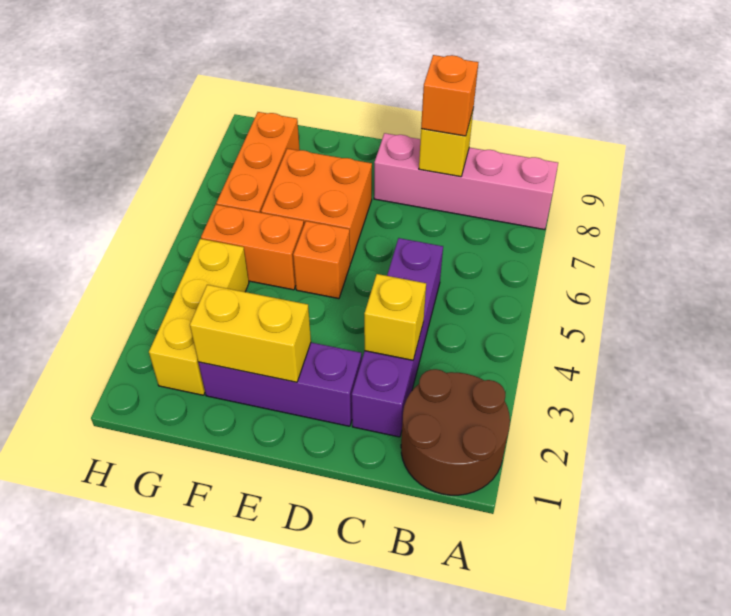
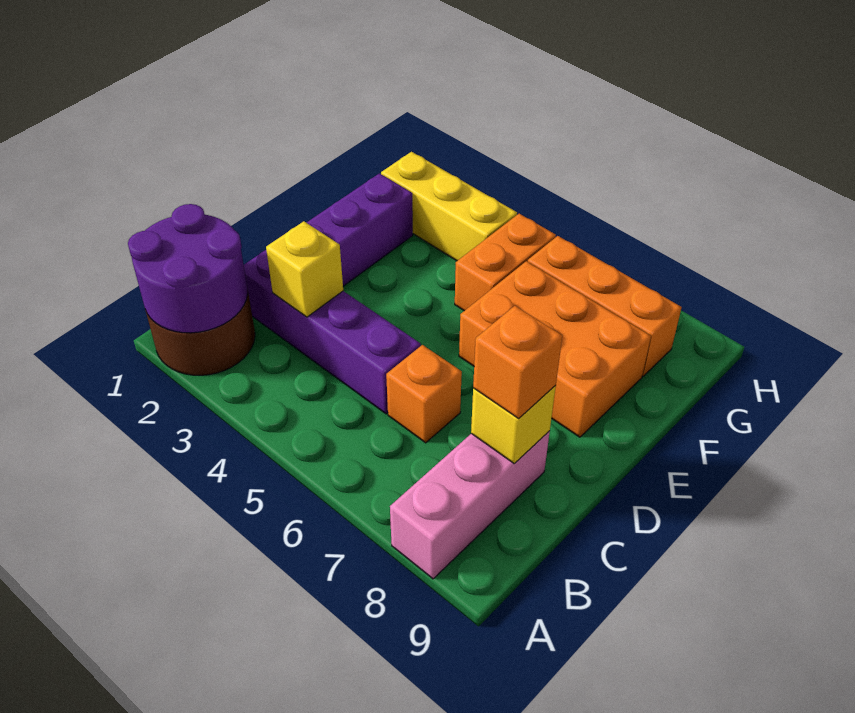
none -> purple 2x2 round brick [128,204,248,333]
pink 1x4 brick [374,133,558,230] -> pink 1x3 brick [390,431,550,579]
yellow 1x2 brick [190,285,311,382] -> none
orange 1x1 brick [293,221,350,299] -> orange 1x1 brick moved to [386,345,462,443]
orange 2x2 brick [261,149,372,264] -> orange 2x3 brick [459,261,651,437]

